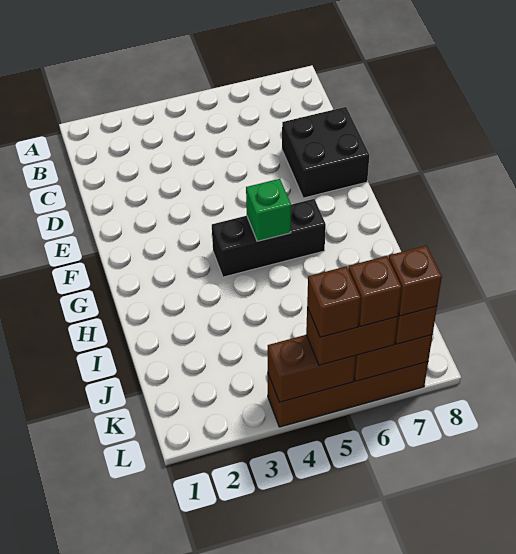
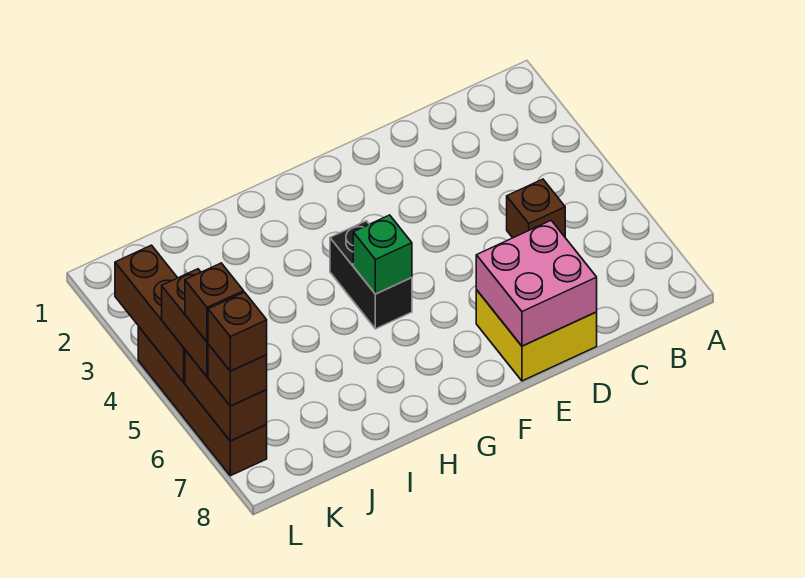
black 2x2 brick [282,107,369,198] -> yellow 2x2 brick [476,290,597,381]
none -> pink 2x2 brick [476,221,597,346]
black 1x3 brick [212,199,326,277] -> black 1x2 brick [330,221,412,329]
brown 1x2 brick [268,335,356,402] -> brown 1x3 brick [115,245,185,382]
brown 1x1 brick [307,266,361,337] -> brown 1x1 brick moved to [507,179,565,238]

